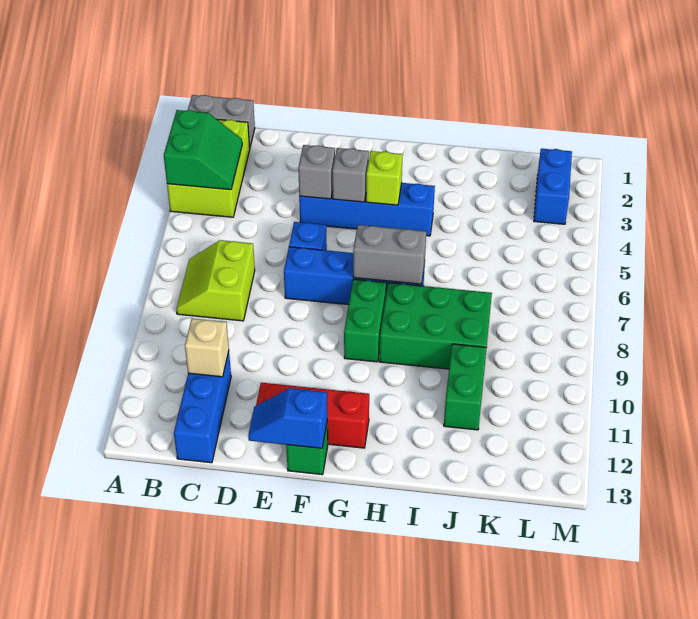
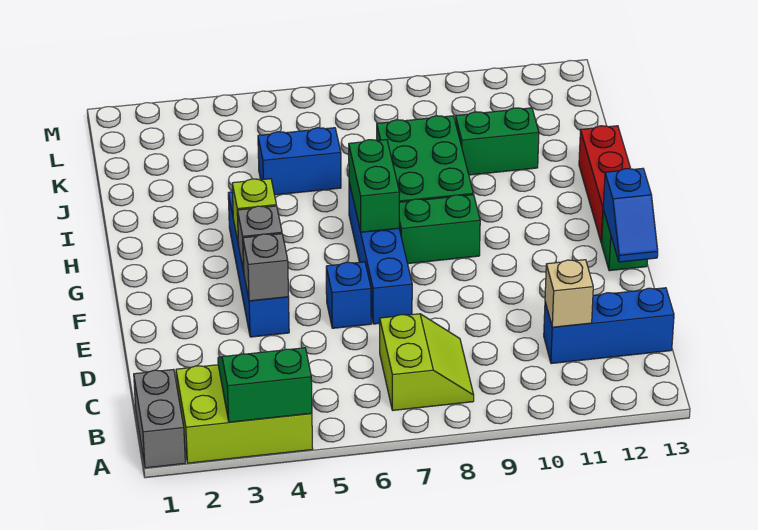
lime 2x2 slope [176,240,255,321] -> lime 2x2 slope turned to [380,314,474,410]
red 1x3 brick [256,383,369,448] -> red 1x3 brick moved to [579,126,631,243]
grey 1x2 brick [353,225,426,284] -> green 1x2 brick [349,140,400,232]
blue 1x2 brick [534,149,572,224] -> blue 1x2 brick moved to [258,128,341,195]

